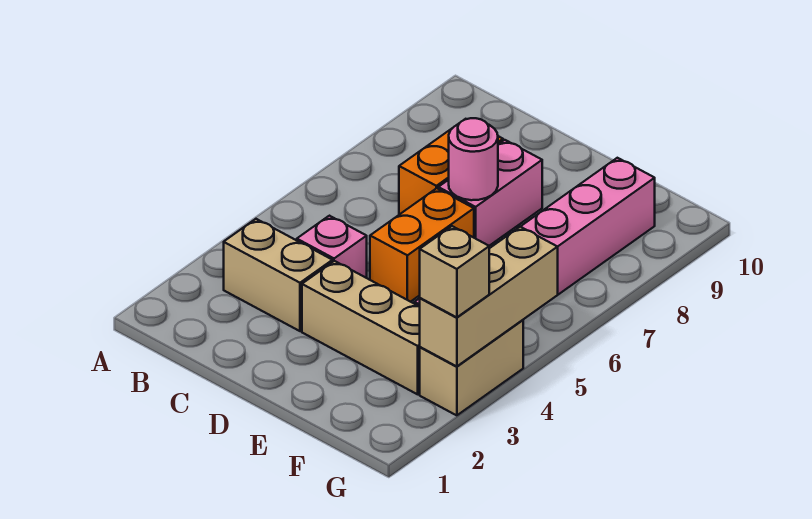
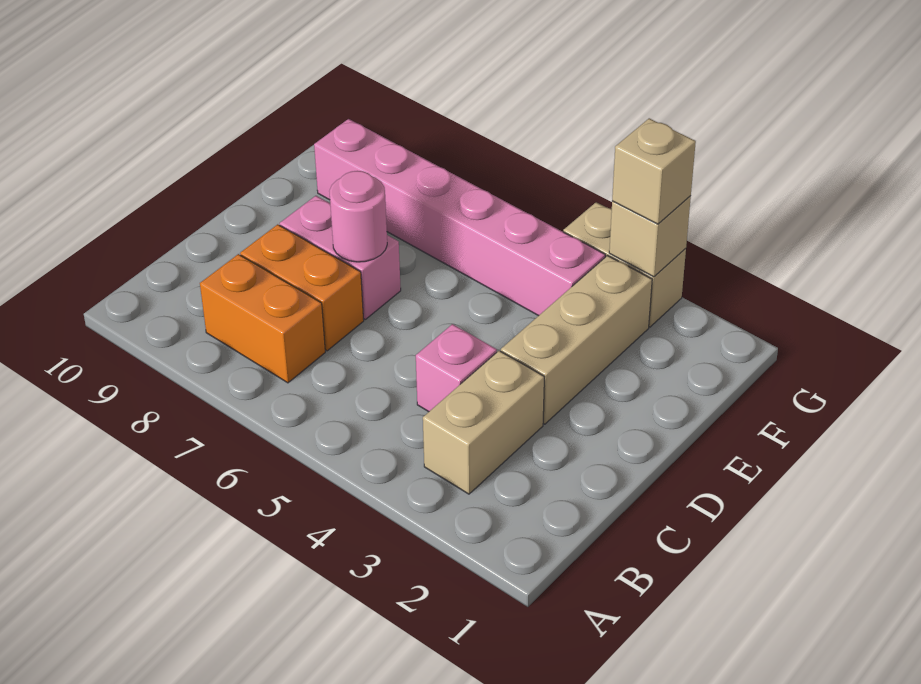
orange 1x2 brick [370,188,474,302] -> orange 1x2 brick moved to [200,254,325,383]
tan 1x3 brick [420,227,558,366] -> tan 1x1 brick [609,196,691,277]

